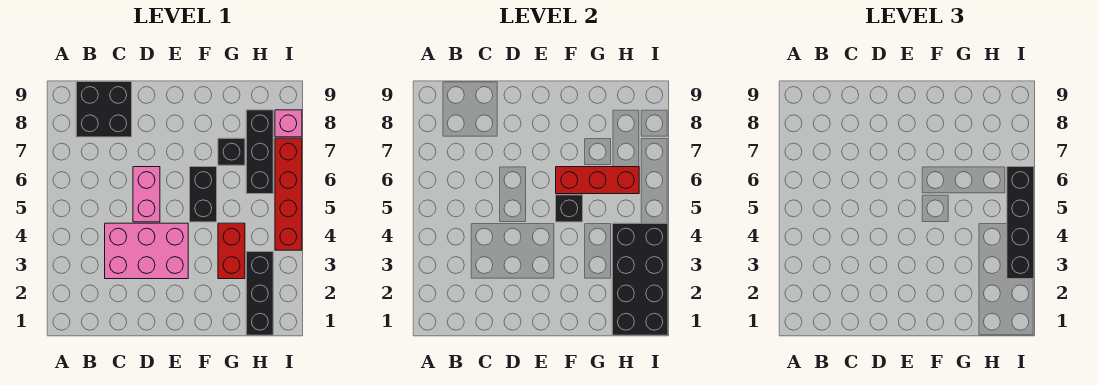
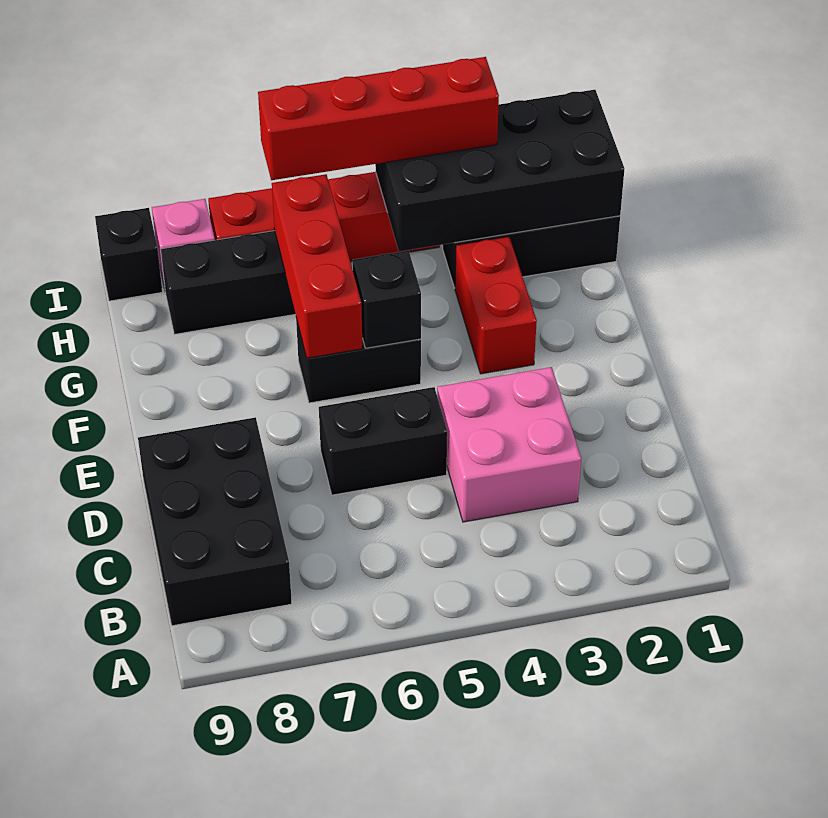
black 2x2 brick [76,82,132,137] -> black 2x3 brick [138,417,292,626]
pink 2x3 brick [105,223,188,279] -> pink 2x2 brick [437,367,581,522]
pink 1x2 brick [133,167,160,222] -> black 1x2 brick [319,387,447,495]
red 1x2 brick [218,223,245,279] -> red 1x2 brick turned to [455,236,537,374]
black 1x1 brick [218,138,245,165] -> black 1x1 brick moved to [95,208,162,301]
black 1x4 brick [1007,167,1034,279] -> red 1x4 brick [258,57,499,180]

